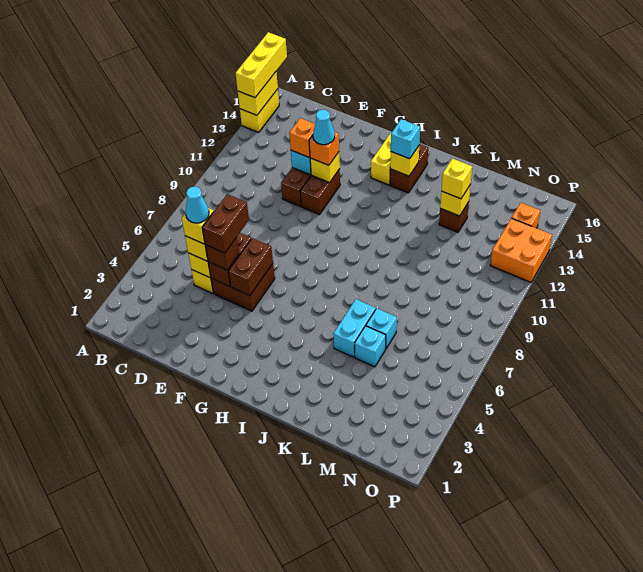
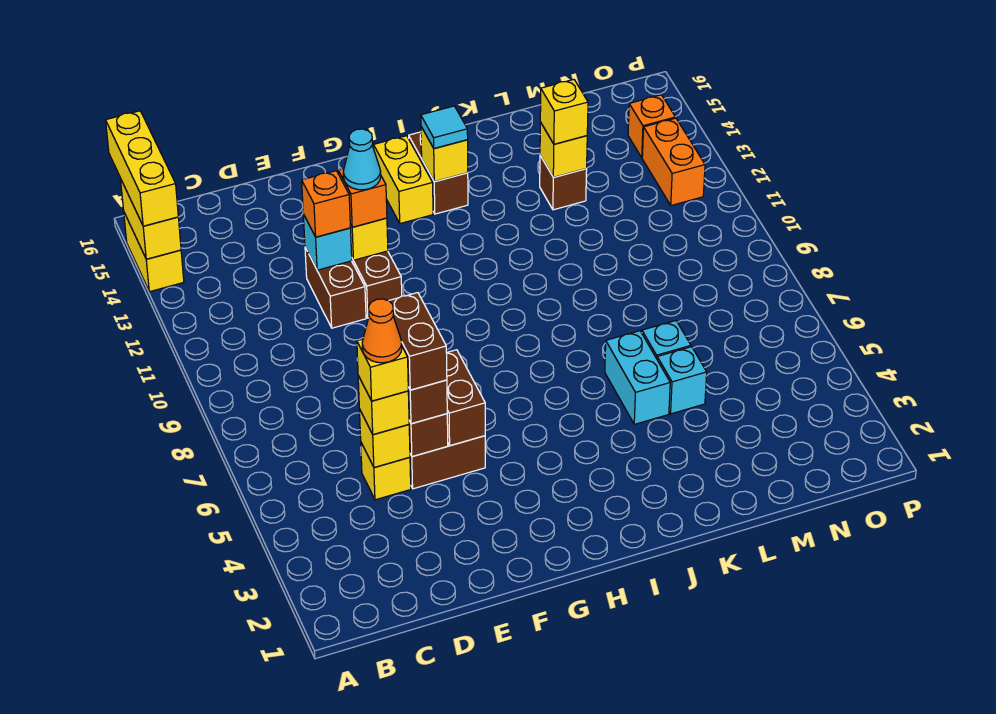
cyan 1x1 cone [185,187,209,223] -> orange 1x1 cone [362,299,402,363]
cyan 1x1 brick [391,119,420,159] -> cyan 1x1 tile [421,106,468,149]
orange 2x2 brick [490,218,552,282] -> orange 1x2 brick [642,118,705,206]

